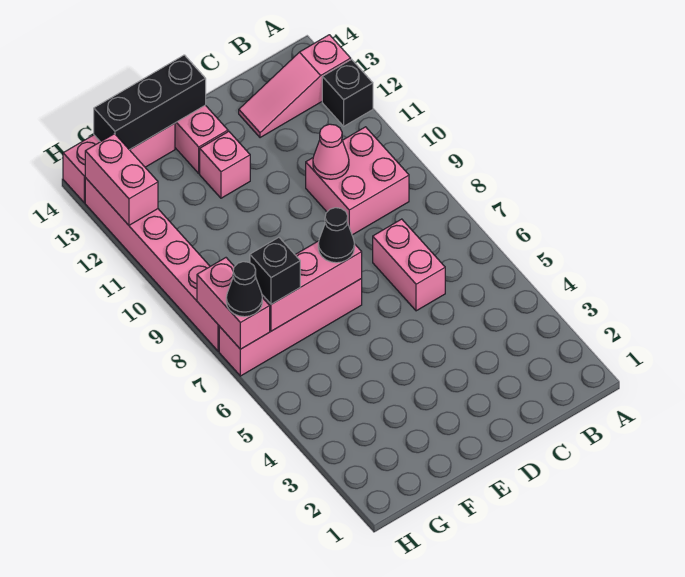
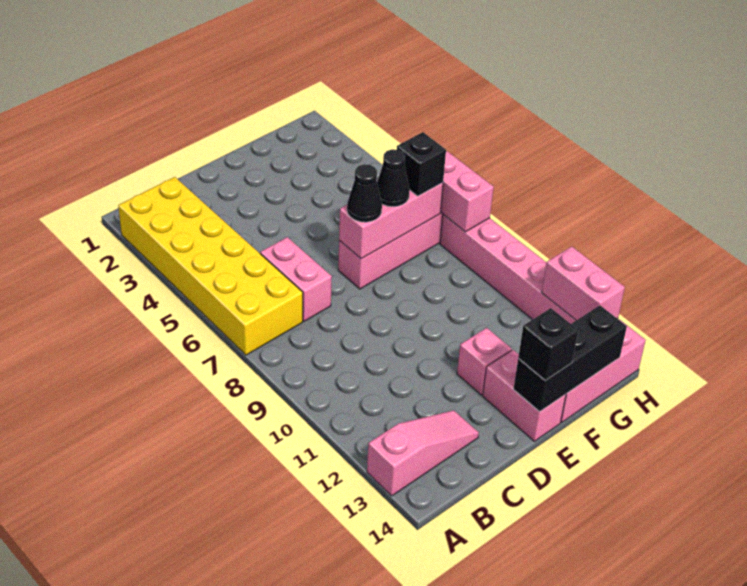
none -> yellow 2x6 brick [118,177,303,355]
black 1x1 brick [322,59,373,126] -> black 1x1 brick moved to [518,308,578,380]
pink 2x2 brick [306,127,409,235] -> none
pink 1x1 cone [313,124,349,179] -> none
black 1x1 cone [226,262,262,317] -> black 1x1 cone moved to [377,149,410,207]

